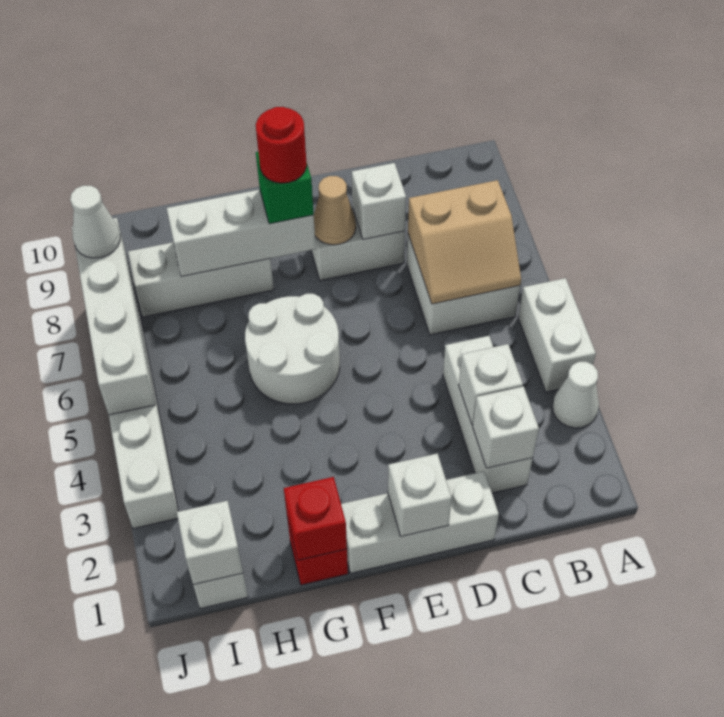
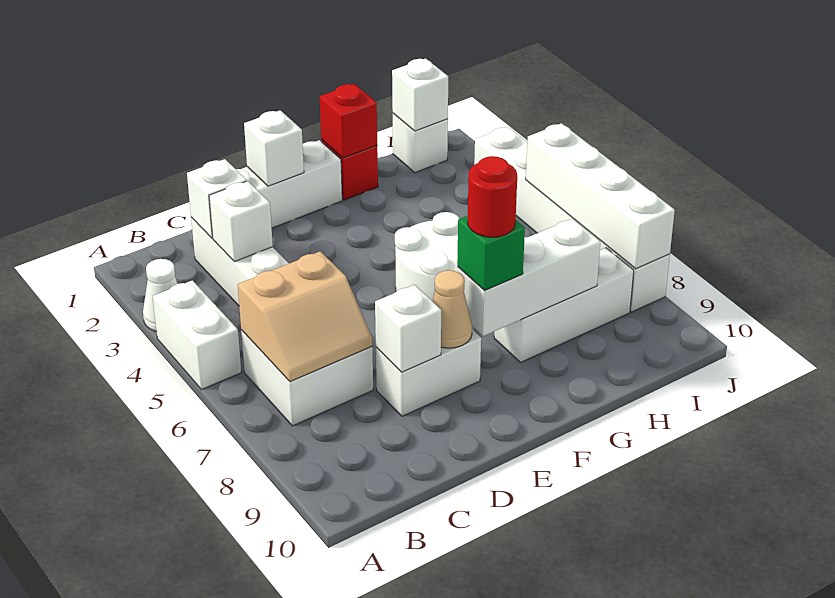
tan 2x2 slope [408,180,521,304] -> tan 2x2 slope turned to [238,251,372,382]
white 1x1 cone [70,186,120,258] -> none

